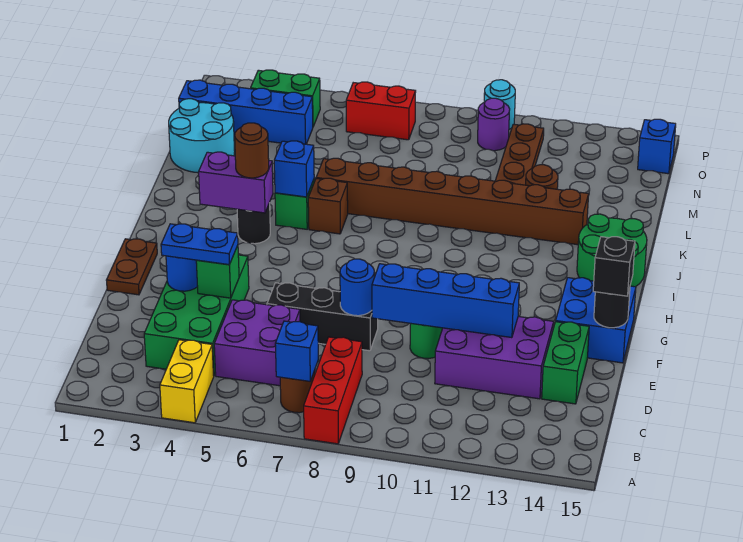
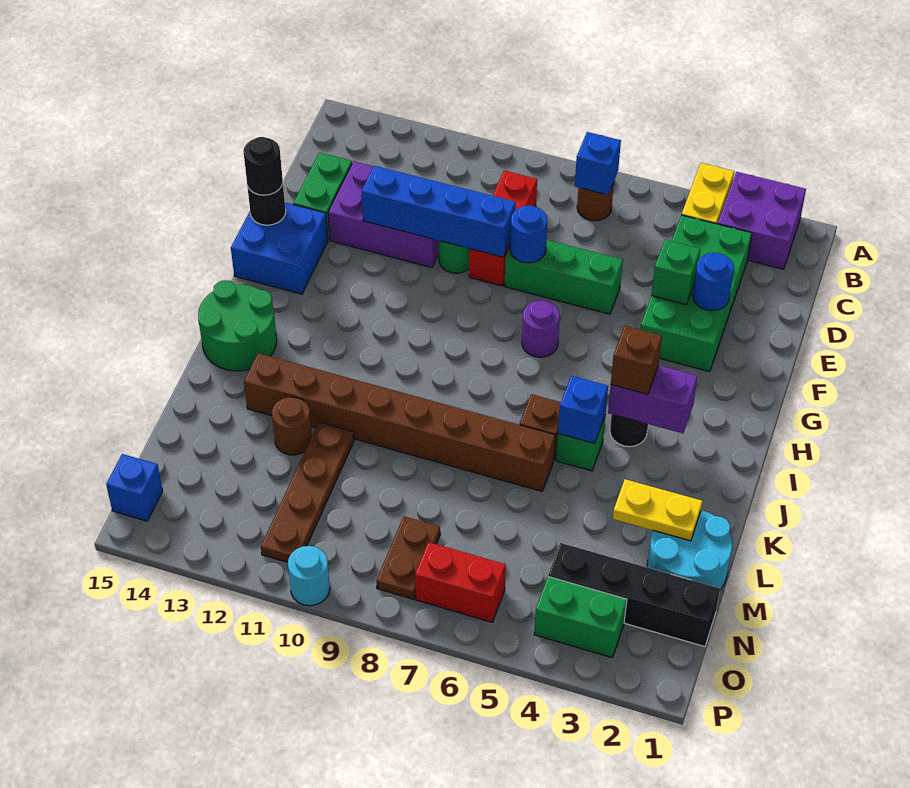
red 1x3 brick [304,337,362,444] -> red 1x3 brick moved to [469,171,537,286]
purple 2x2 brick [214,300,300,386] -> purple 2x2 brick moved to [718,172,806,269]
blue 1x2 plate [161,224,238,265] -> none
black 1x3 brick [267,283,378,351] -> green 1x3 brick [505,240,623,314]
brown 1x2 plate [106,239,157,295] -> brown 1x2 plate moved to [376,516,440,599]
black 1x1 brick [593,237,635,296] -> black 1x1 round brick [243,137,283,195]
brown 1x1 round brick [235,123,269,178] -> brown 1x1 brick [611,326,662,394]
none -> yellow 1x2 plate [613,479,702,541]
blue 1x4 brick [179,80,313,144] -> black 1x4 brick [548,543,720,647]
purple 1x1 round brick [478,98,510,151] -> purple 1x1 round brick moved to [522,301,560,357]

